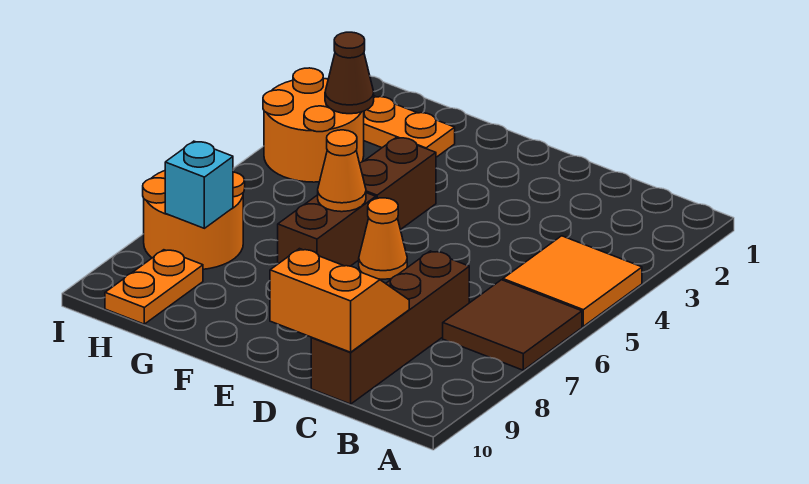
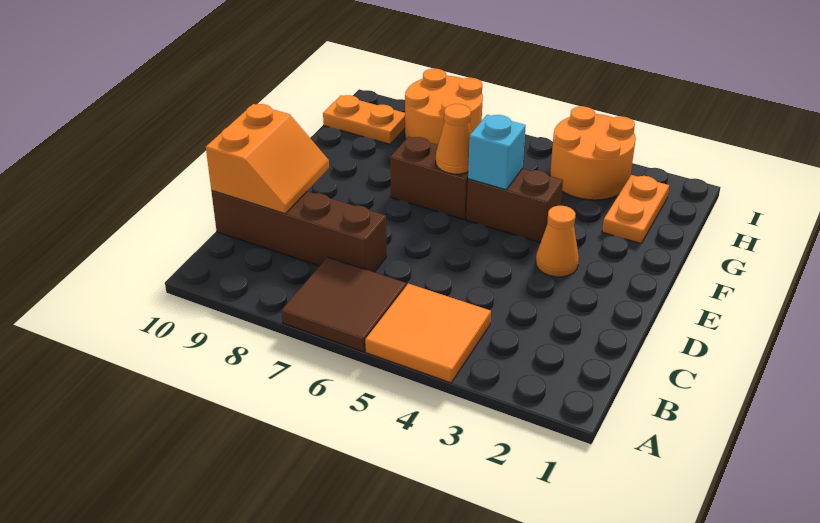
orange 1x1 cone [359,198,407,279] -> orange 1x1 cone moved to [536,206,579,277]
brown 1x1 cone [325,32,374,114] -> none
cyan 1x1 brick [165,141,233,228] -> cyan 1x1 brick moved to [468,115,526,190]

